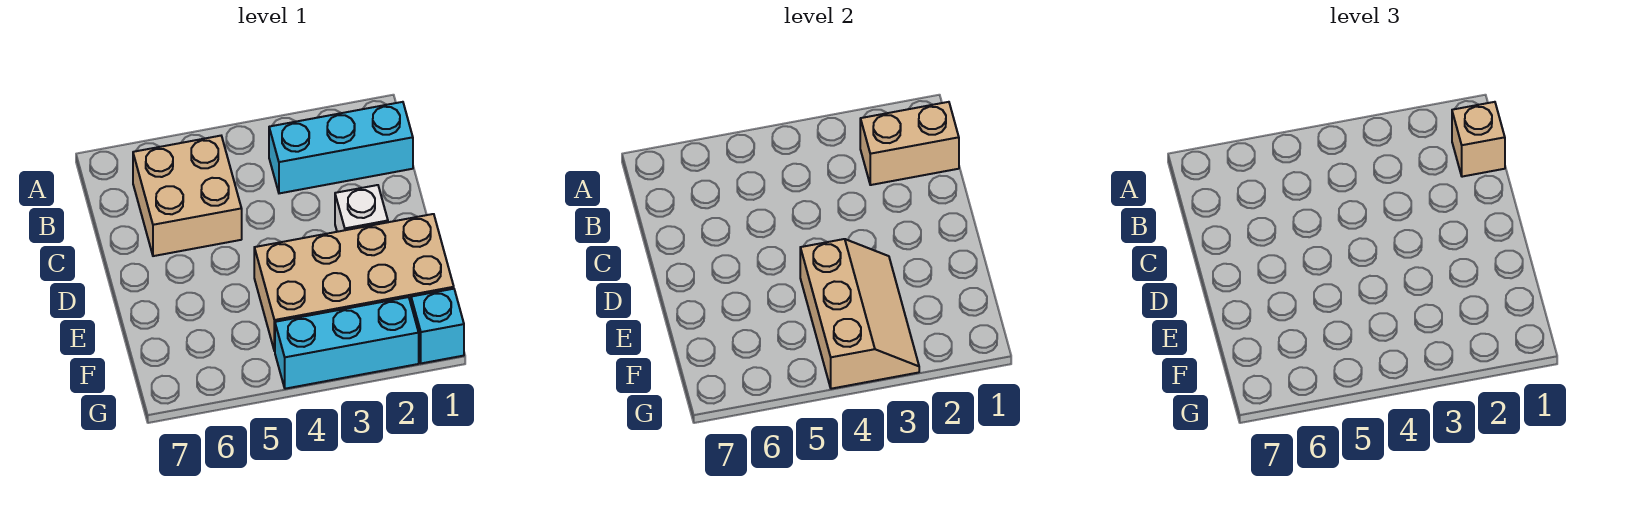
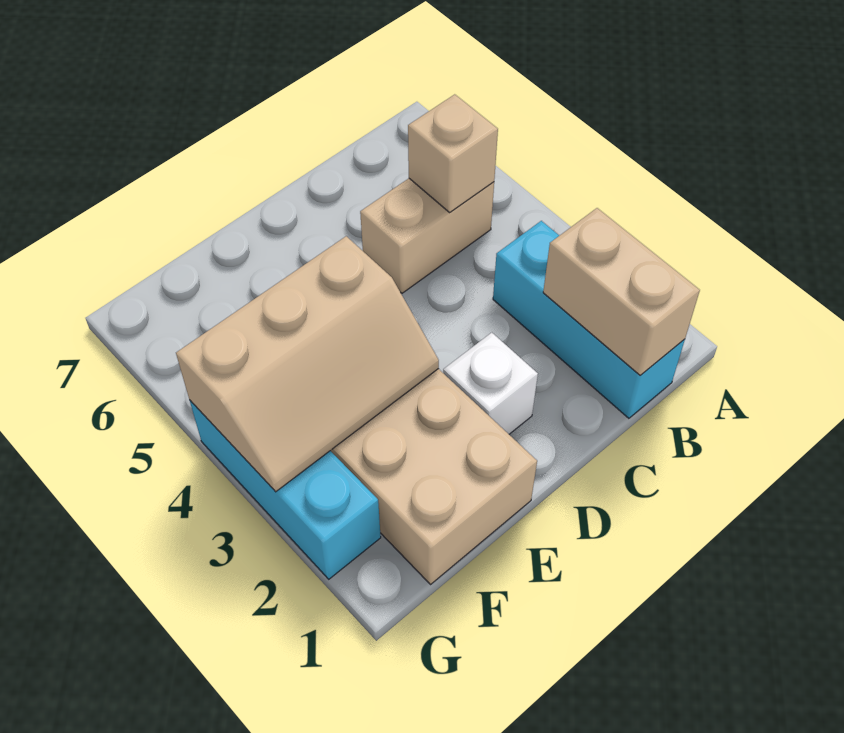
tan 1x1 brick [1452,102,1505,177] -> tan 1x1 brick moved to [408,94,498,212]
tan 2x2 brick [133,136,242,256] -> tan 1x2 brick [360,178,494,293]
cyan 1x1 brick [411,289,464,363] -> none

